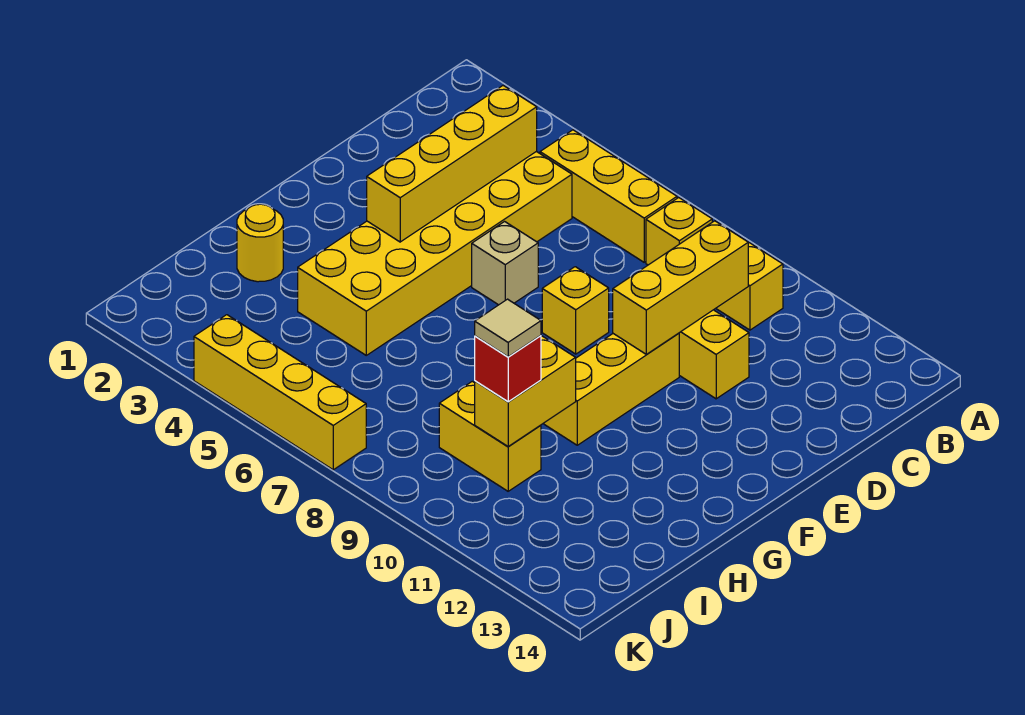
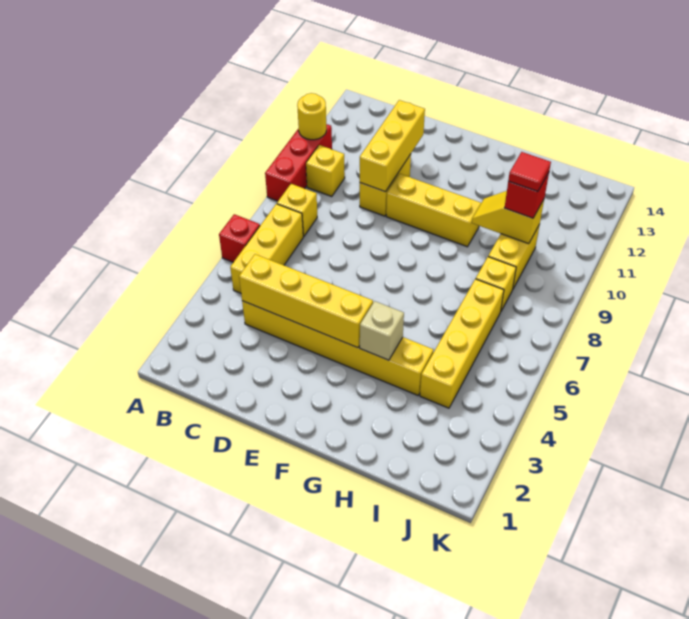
none -> red 1x1 brick [219,214,260,262]
none -> red 1x3 brick [265,124,332,201]
yellow 2x6 brick [298,151,572,355] -> yellow 1x6 brick [242,301,433,395]
yellow 1x3 brick [613,221,748,354] -> yellow 1x3 brick turned to [360,100,425,192]
tan 1x1 brick [472,222,538,305] -> tan 1x1 brick moved to [360,301,404,360]
yellow 1x1 brick [542,267,609,354] -> yellow 1x1 brick moved to [476,257,516,311]
yellow 1x1 round brick [237,204,283,282] -> yellow 1x1 round brick moved to [297,93,326,140]
yellow 1x2 brick [475,336,576,447] -> yellow 1x2 slope [472,191,544,244]
tan 1x1 tile [475,299,541,357] -> red 1x1 tile [508,152,551,192]
yellow 1x4 brick [194,315,366,470] -> yellow 1x4 brick moved to [420,279,504,408]

